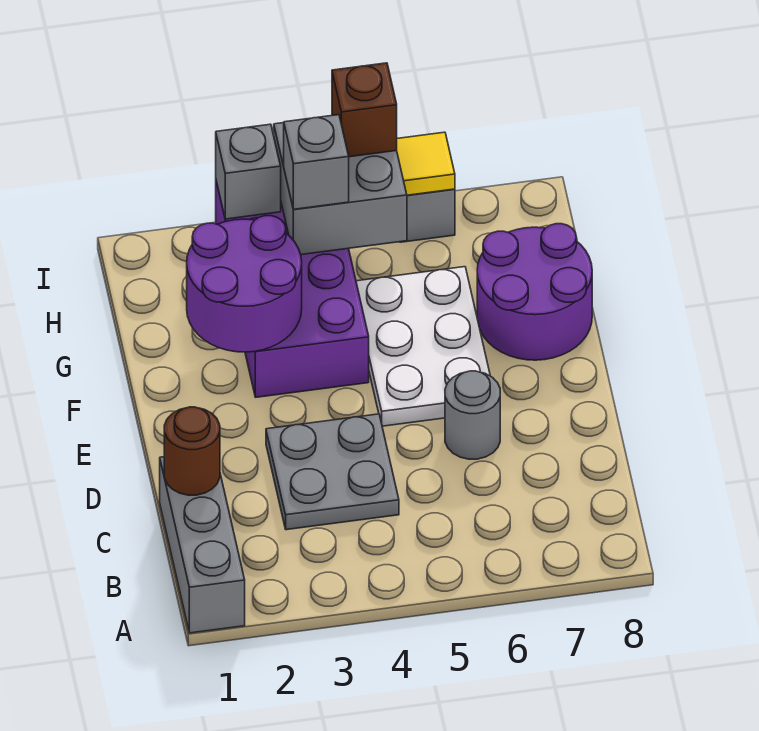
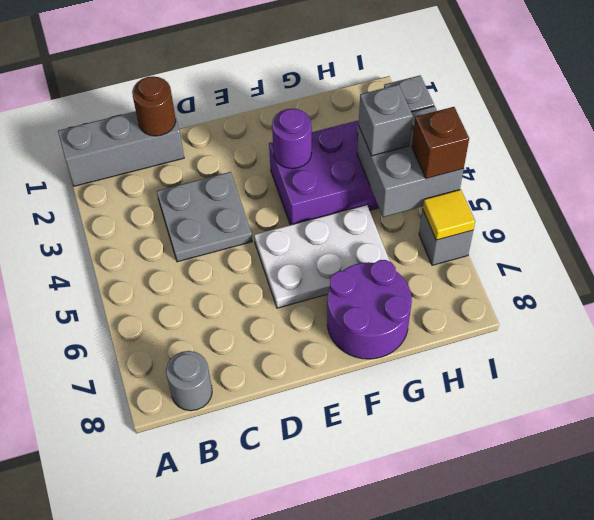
grey 1x1 round brick [445,371,500,459] -> grey 1x1 round brick moved to [166,351,212,411]
purple 2x2 round brick [187,216,302,352] -> purple 1x1 round brick [272,109,312,169]

